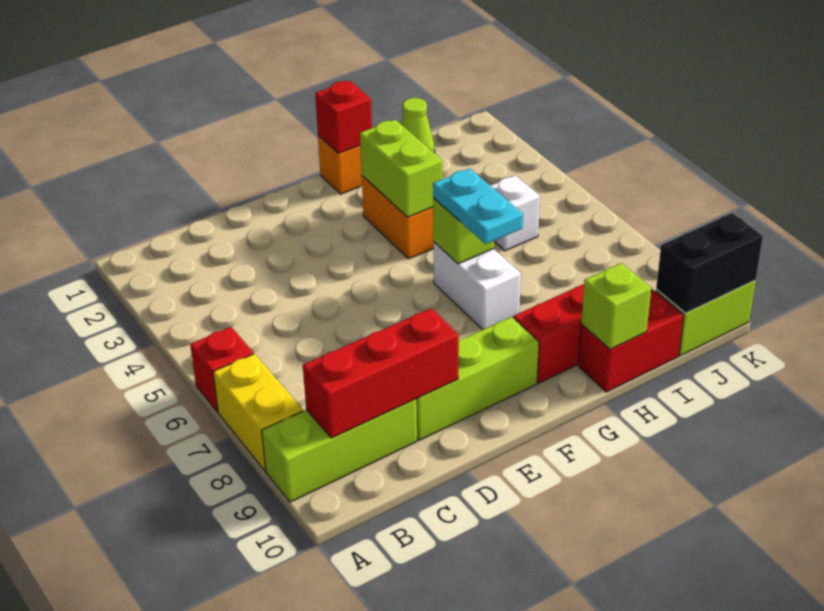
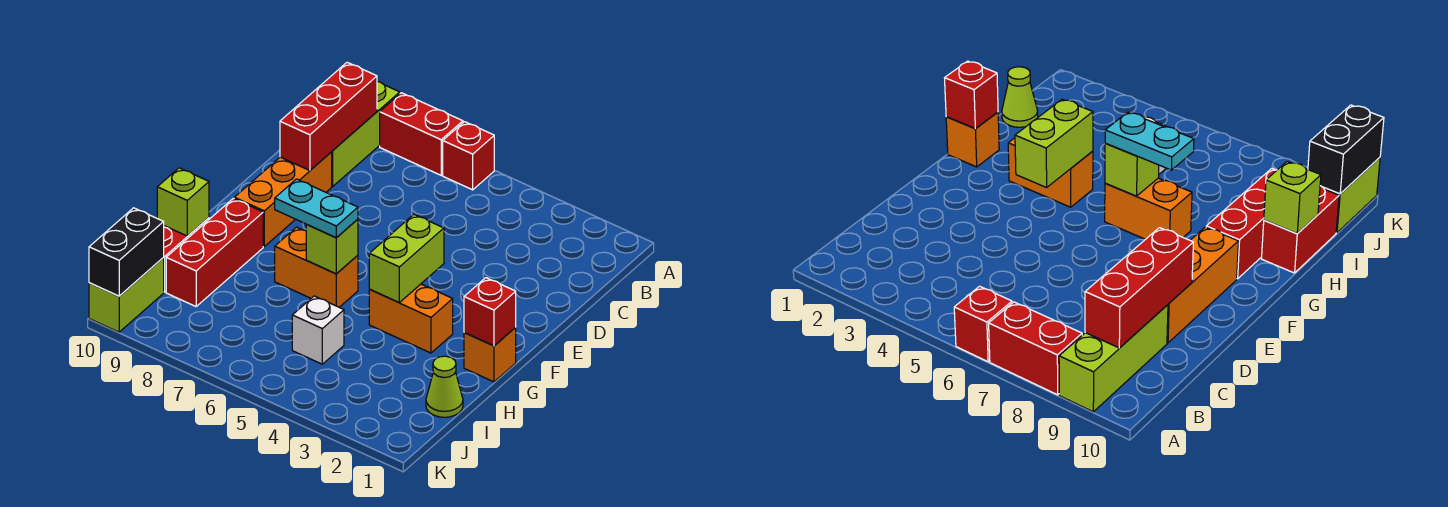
yellow 1x2 brick [213,354,303,471] -> red 1x2 brick [380,93,463,175]
lime 1x3 brick [416,317,539,440] -> orange 1x3 brick [234,152,332,246]
lime 1x2 brick [360,120,443,217] -> lime 1x2 brick turned to [369,215,444,302]
white 1x2 brick [434,242,521,330] -> orange 1x2 brick [275,227,358,307]

